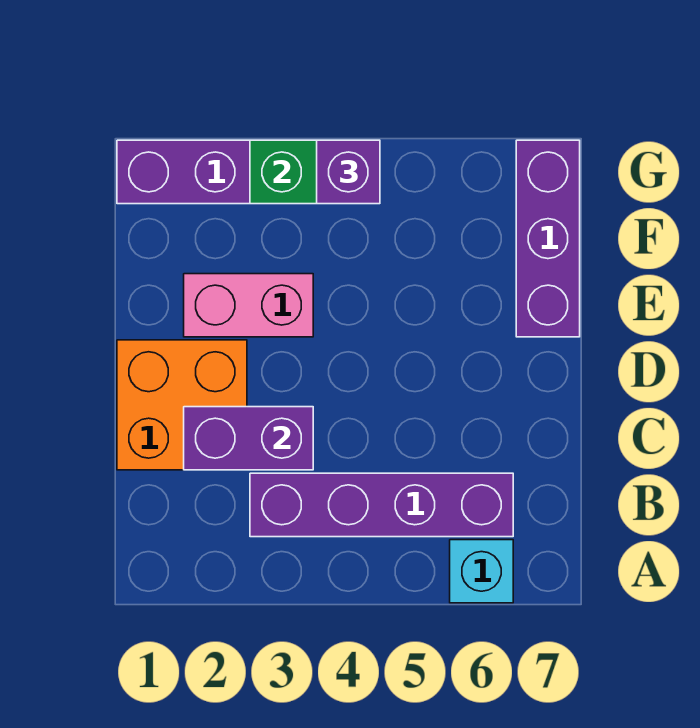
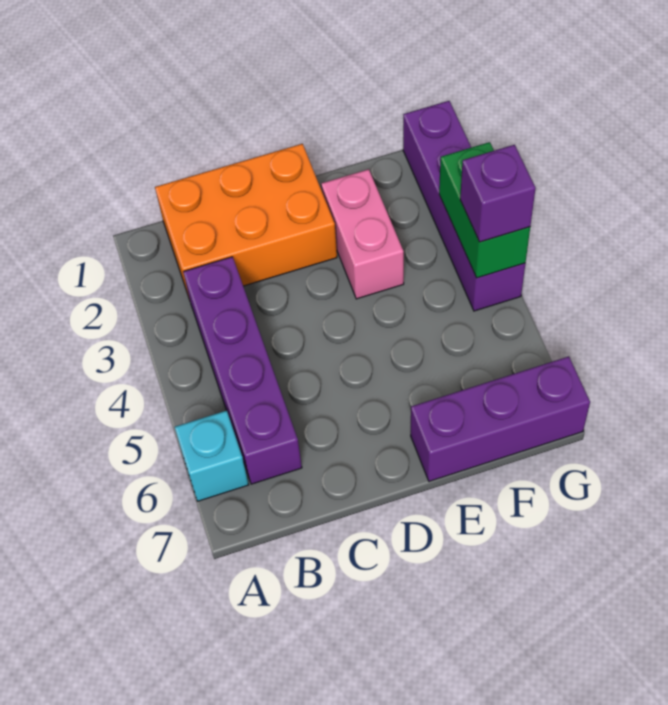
orange 2x2 brick [117,340,247,470] -> orange 2x3 brick [155,144,337,300]
purple 1x2 brick [184,407,313,470] -> none

